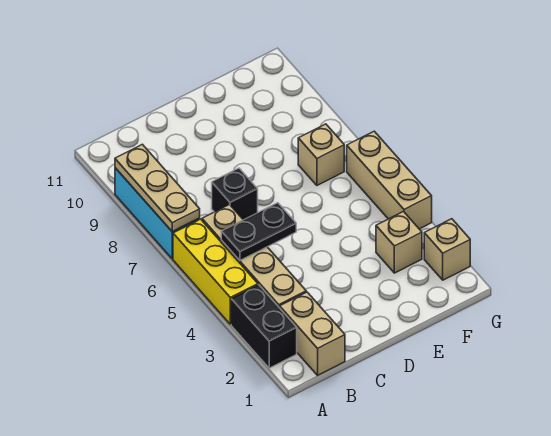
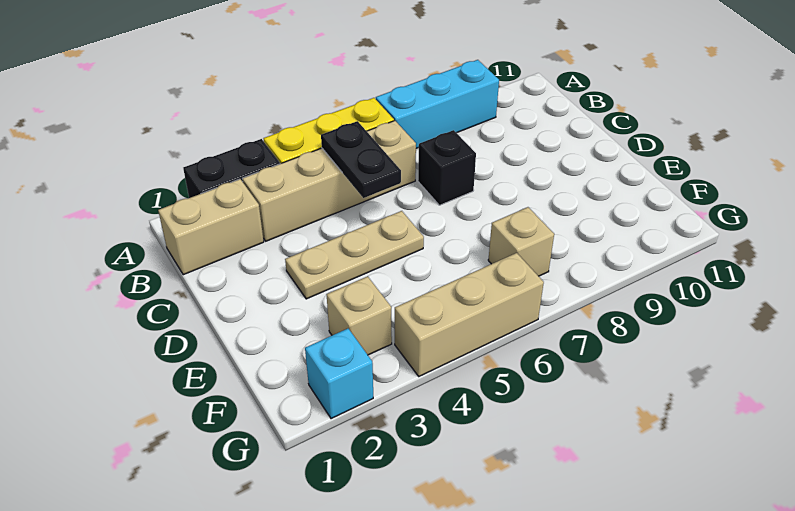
tan 1x3 plate [115,144,200,232] -> tan 1x3 plate moved to [285,211,424,299]
tan 1x1 brick [424,219,470,280] -> cyan 1x1 brick [305,329,373,419]

